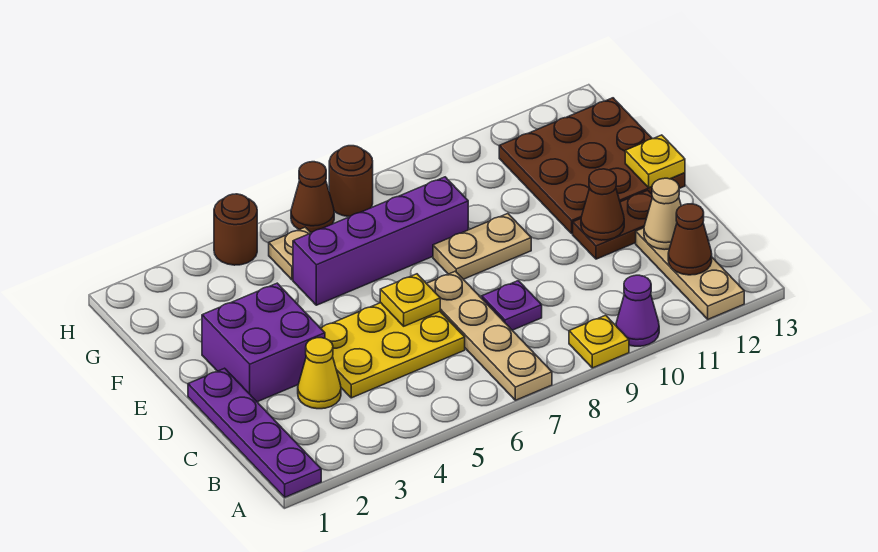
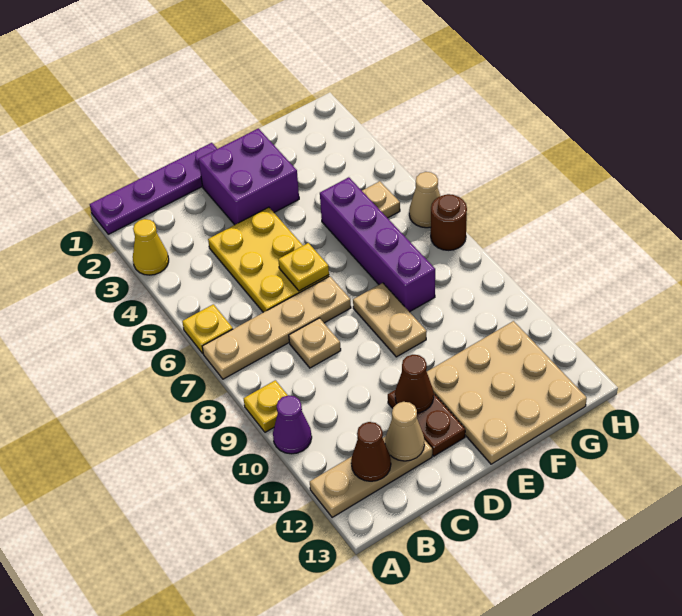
yellow 1x1 cone [298,338,341,409] -> yellow 1x1 cone moved to [133,219,169,275]
purple 1x1 plate [482,281,542,330] -> tan 1x1 plate [289,318,341,368]
brown 3x3 plate [499,98,685,234] -> tan 3x3 plate [427,321,587,464]
yellow 1x1 plate [625,135,685,187] -> yellow 1x1 plate moved to [182,304,233,353]
brown 1x1 round brick [214,194,257,265] -> none
brown 1x1 cone [291,162,334,233] -> tan 1x1 cone [409,172,440,228]

